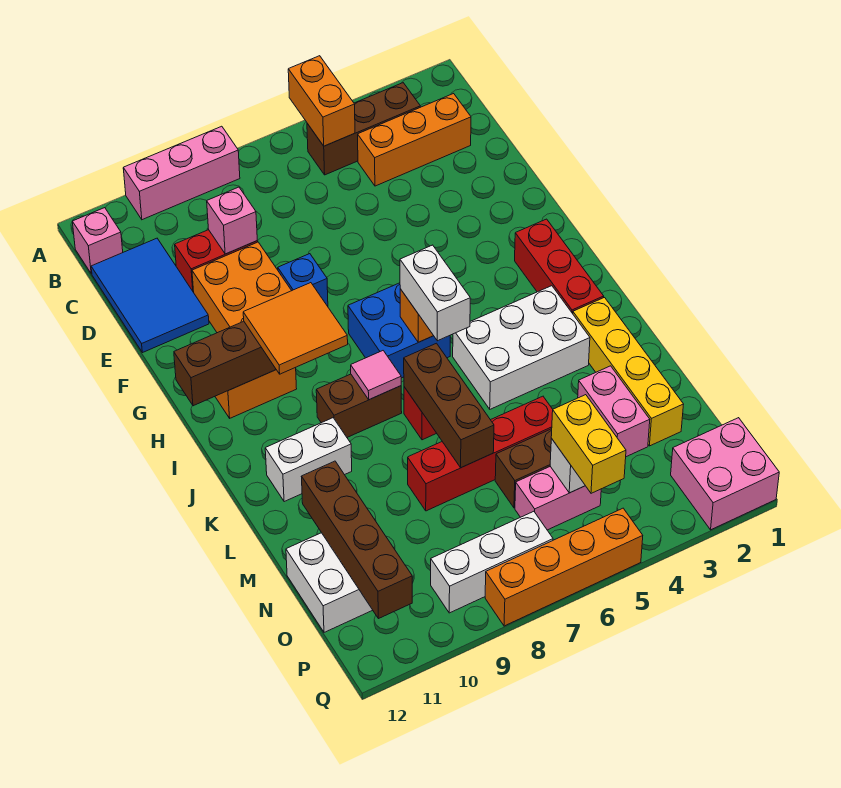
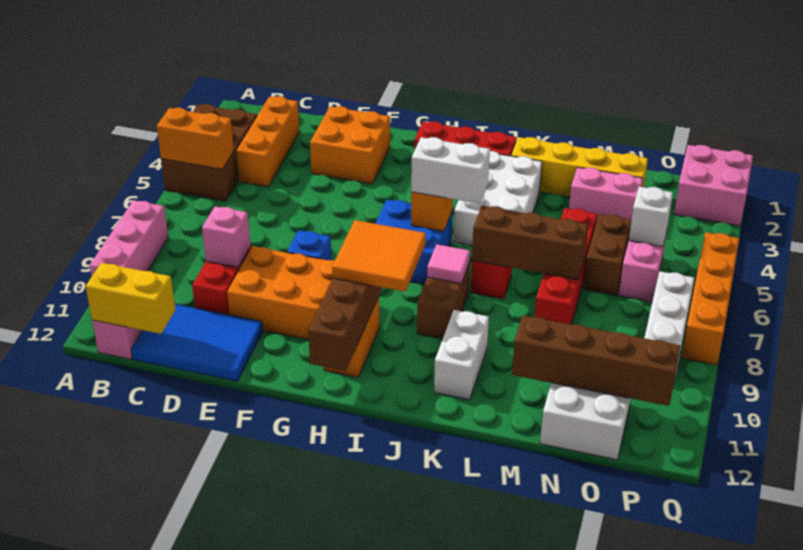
brown 1x3 brick [307,83,420,175] -> brown 2x3 brick [161,104,257,201]
none -> orange 2x2 brick [310,106,390,184]
yellow 1x2 brick [551,395,626,493] -> yellow 1x2 brick moved to [86,263,175,334]

